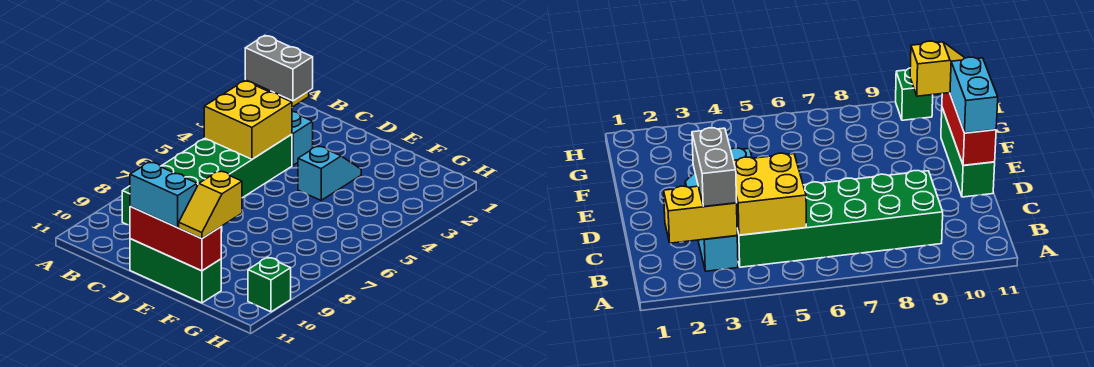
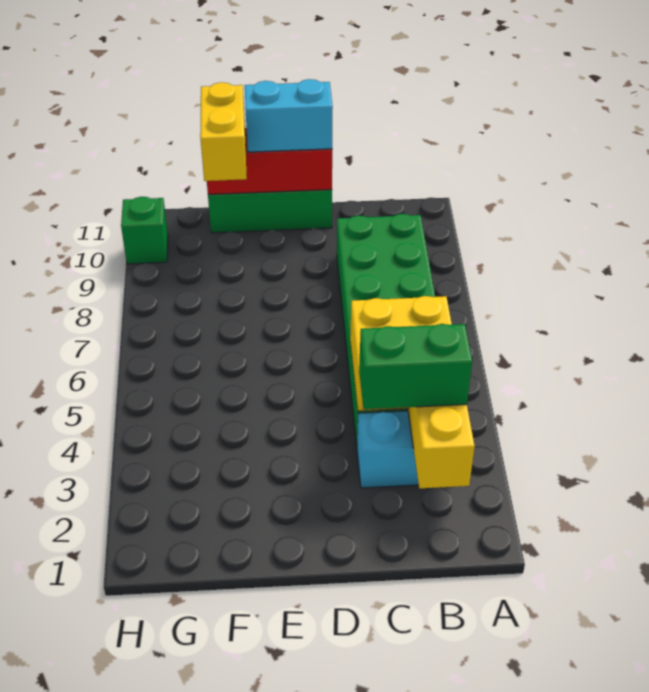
grey 1x2 brick [245,36,313,101] -> green 1x2 brick [359,324,472,409]
cyan 1x2 slope [298,146,361,200] -> none
yellow 1x2 slope [179,171,242,239] -> yellow 1x2 brick [200,82,247,181]

